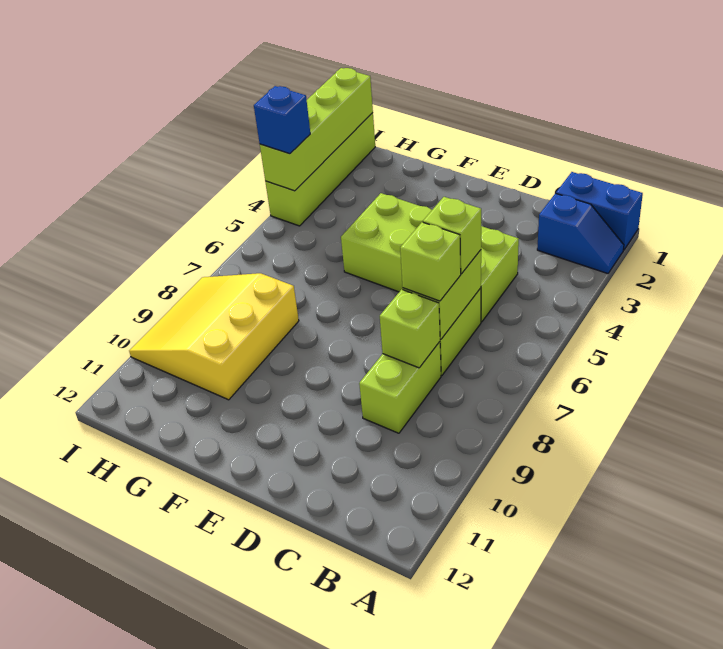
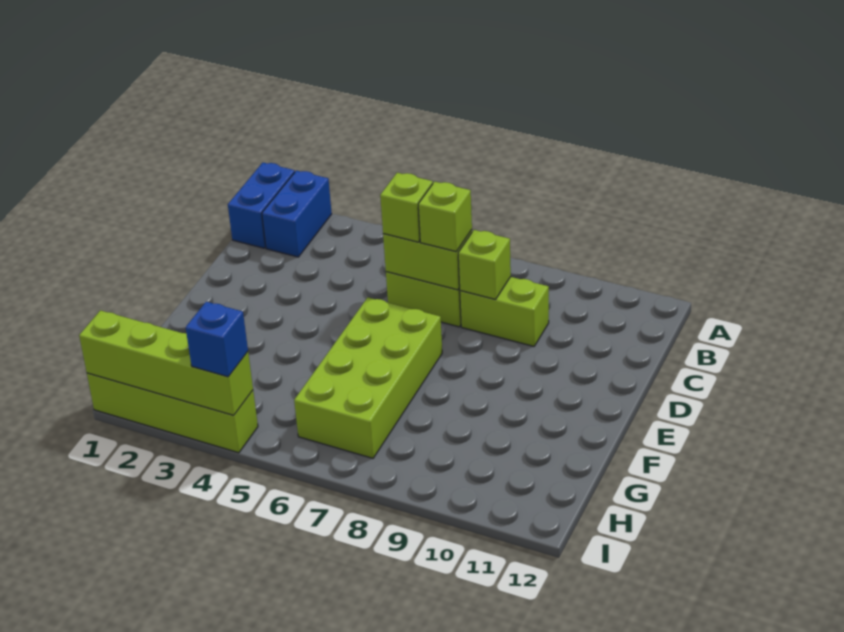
blue 1x2 slope [537,193,624,274] -> blue 1x2 brick [262,171,332,257]
lime 2x4 brick [341,193,519,322] -> lime 2x4 brick moved to [294,297,442,458]
yellow 3x3 slope [129,273,299,400] -> none

